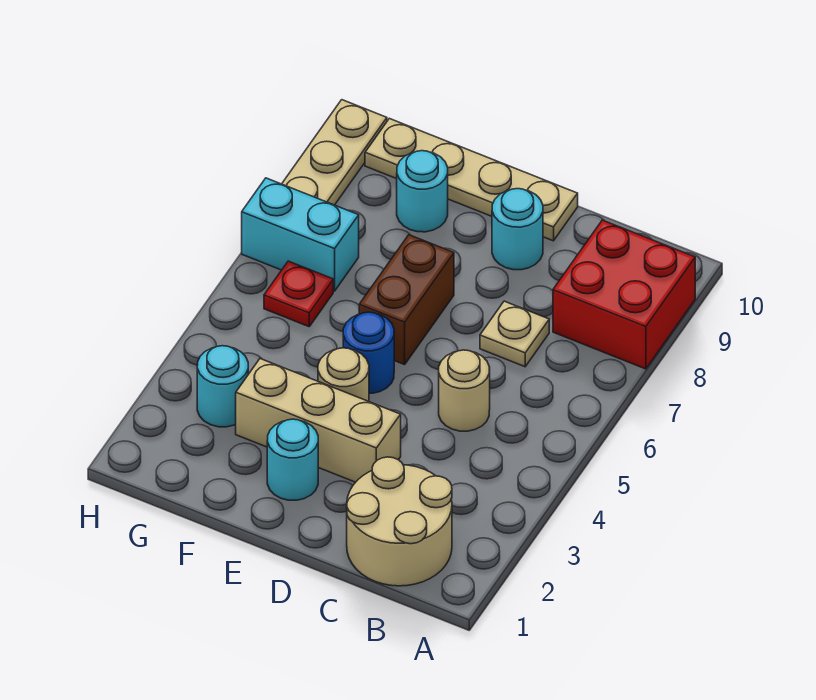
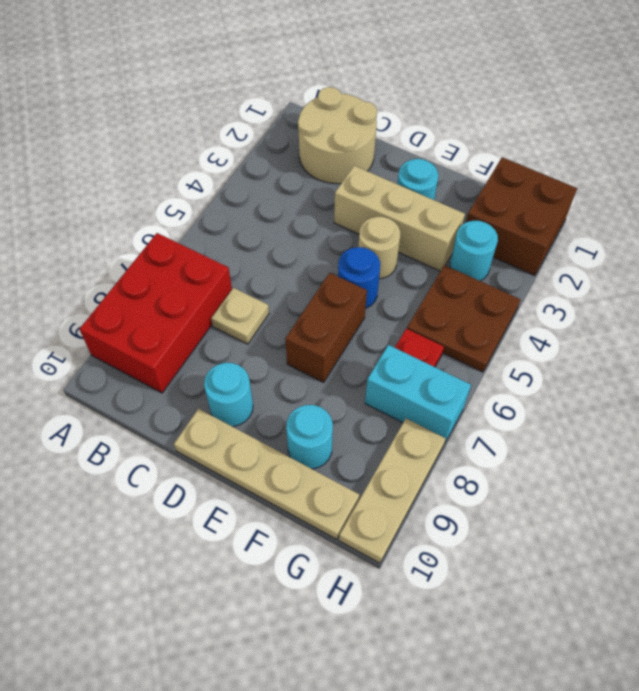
red 2x2 brick [553,220,695,369] -> red 2x3 brick [80,233,232,393]
tan 1x1 round brick [439,350,490,431] -> none
none -> brown 2x2 brick [466,157,577,276]
none -> brown 2x2 plate [407,265,521,372]

